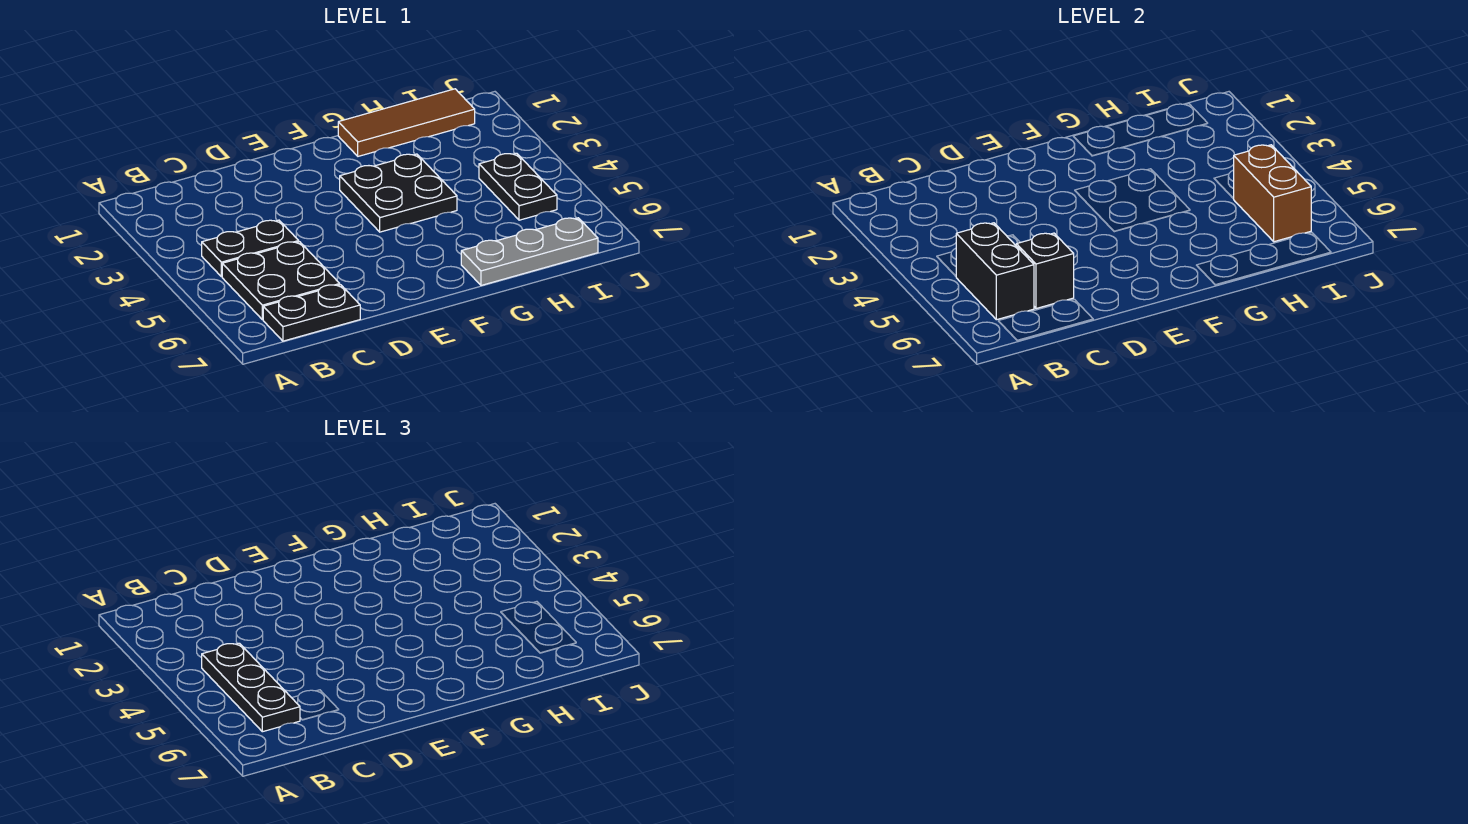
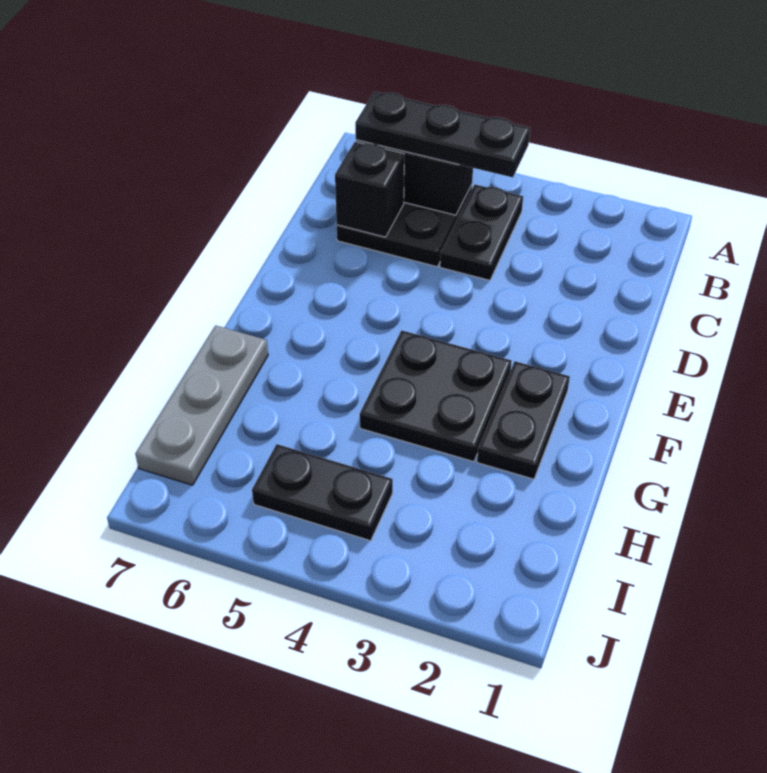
black 1x2 plate [263,285,360,341] -> black 1x2 plate moved to [477,361,570,479]
brown 1x3 tile [338,89,475,156] -> none
brown 1x2 brick [1234,145,1311,242] -> none

